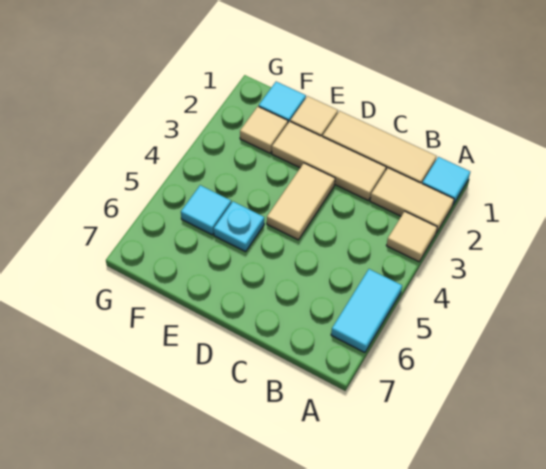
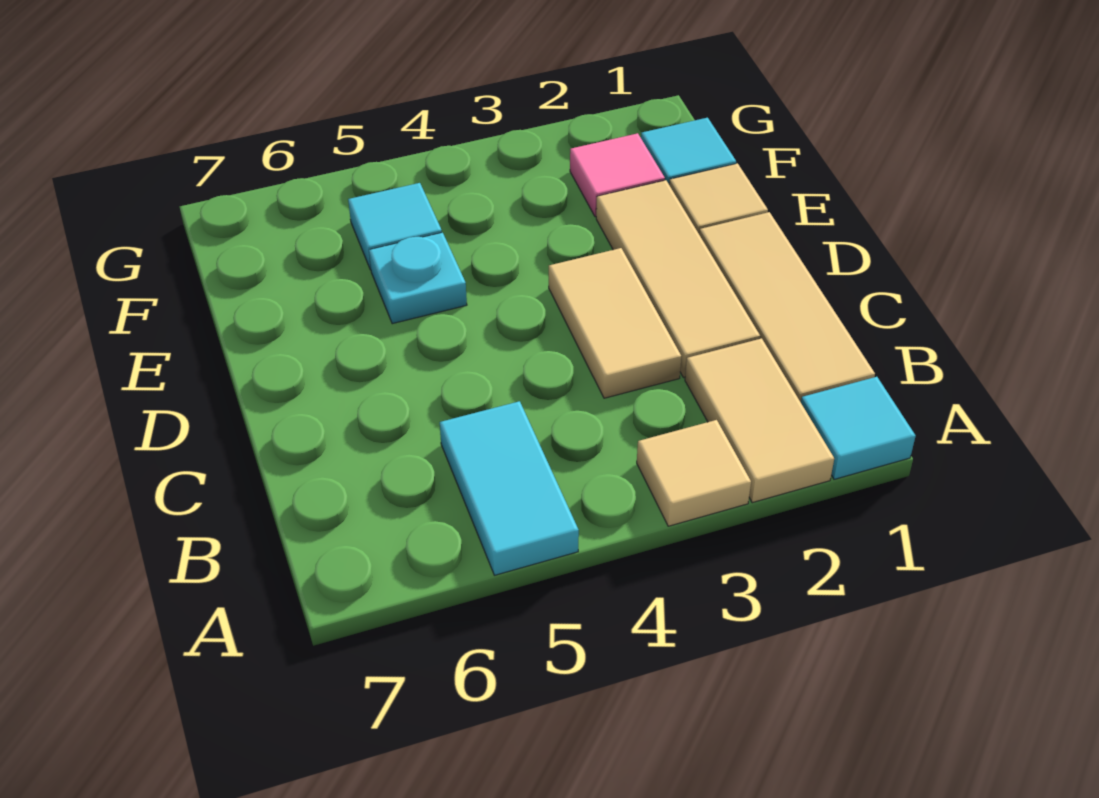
cyan 1x2 tile [331,269,402,353] -> cyan 1x2 tile turned to [440,401,579,575]
tan 1x2 tile [267,163,335,240] -> tan 1x2 tile turned to [549,248,681,398]
tan 1x1 tile [240,106,288,153] -> pink 1x1 tile [570,133,665,217]

